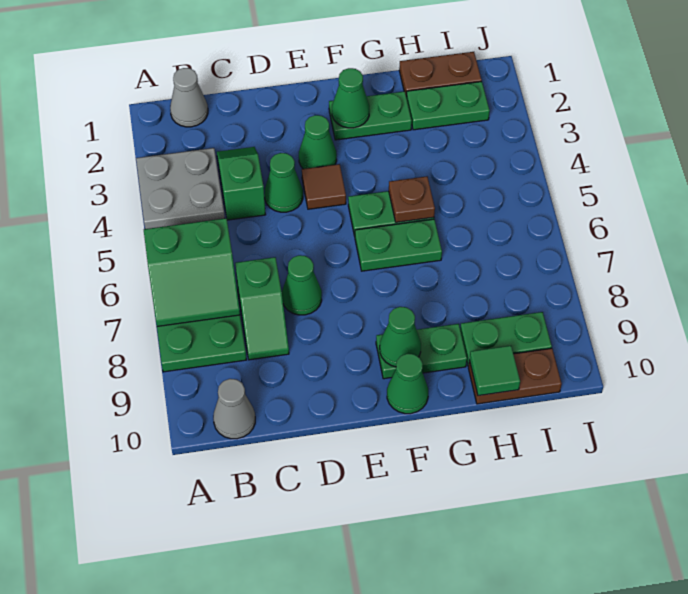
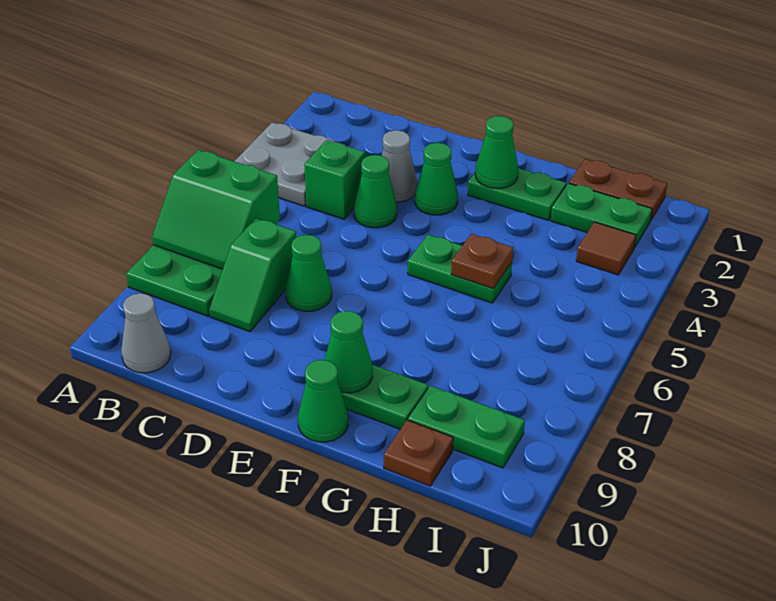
grey 1x1 cone [170,68,208,127] -> grey 1x1 cone moved to [381,130,417,202]
brown 1x1 tile [302,164,346,209] -> brown 1x1 tile moved to [576,222,636,275]
green 1x2 plate [355,219,442,271] -> none
brown 1x2 plate [468,348,562,404] -> brown 1x1 plate [384,420,453,486]
green 1x1 tile [469,346,520,396] -> none

